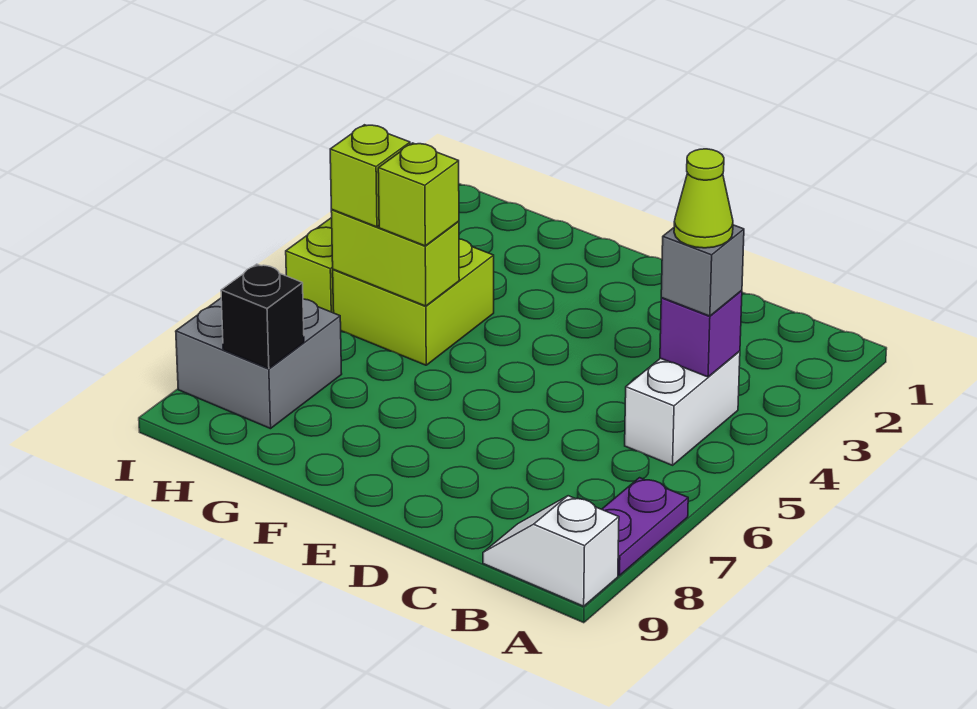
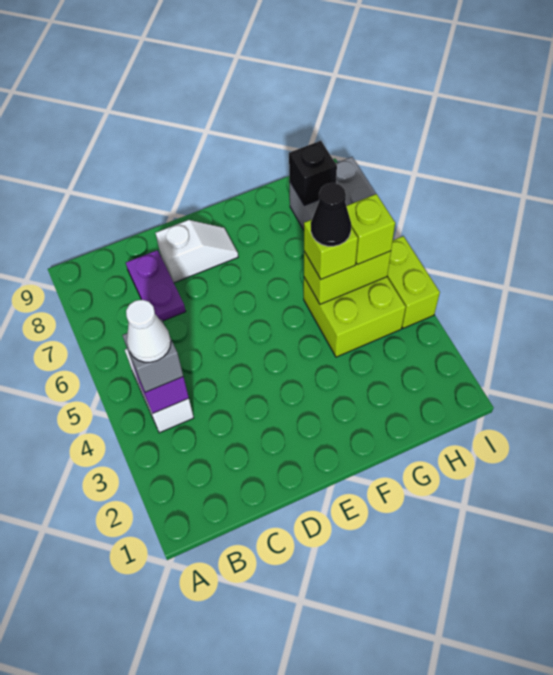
purple 1x2 plate [602,478,688,576] -> purple 1x2 plate moved to [126,250,186,321]
white 1x2 slope [483,496,619,606] -> white 1x2 slope moved to [156,220,238,283]
lime 1x1 cone [674,149,733,248] -> white 1x1 cone [126,300,171,362]
none -> black 1x1 cone [311,183,351,246]

